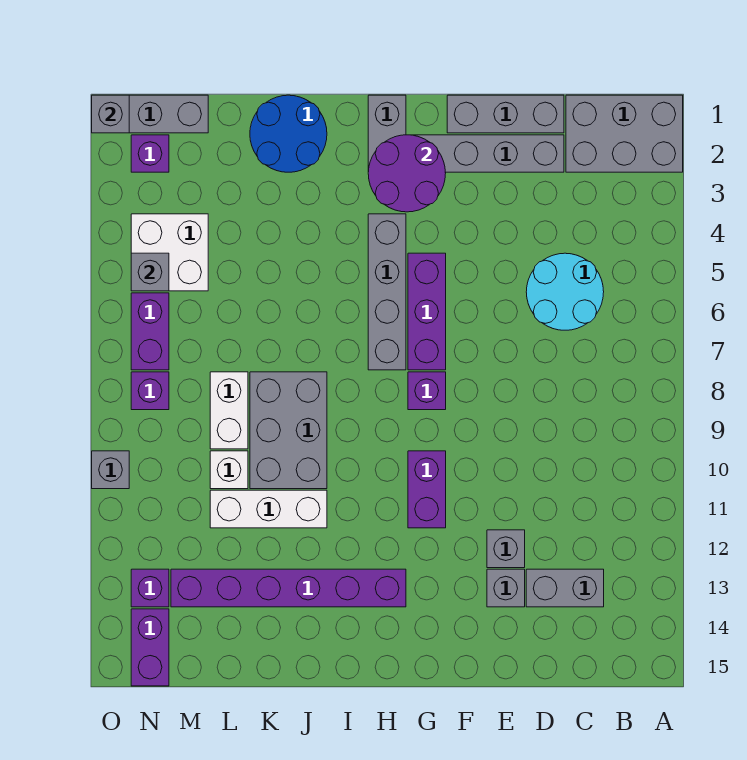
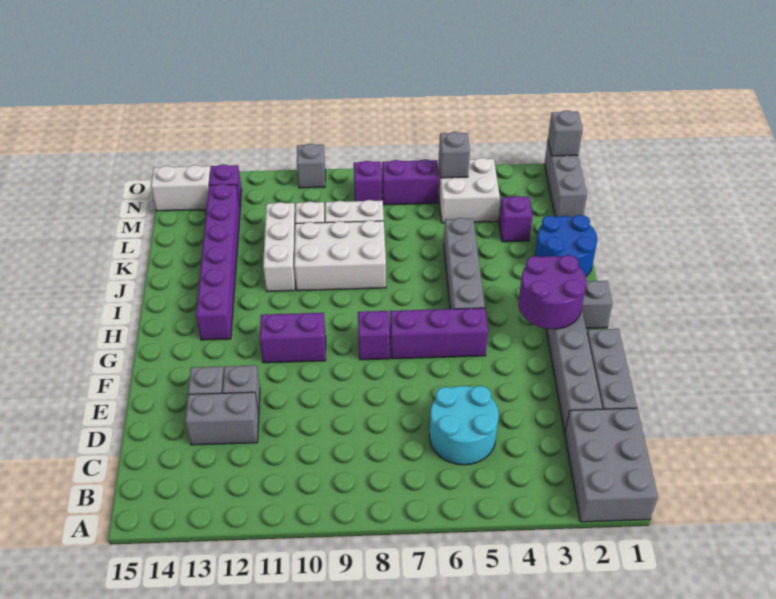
grey 1x2 brick [526,569,604,607] -> grey 1x2 brick turned to [185,392,259,445]
grey 1x4 brick [368,214,406,370] -> grey 1x4 brick turned to [444,218,485,309]
grey 2x3 brick [250,372,327,489] -> white 2x3 brick [294,220,386,291]
purple 1x1 brick [131,135,169,172] -> purple 1x1 brick moved to [499,196,533,242]
purple 1x2 brick [131,609,169,686] -> white 1x2 brick [151,165,211,211]

